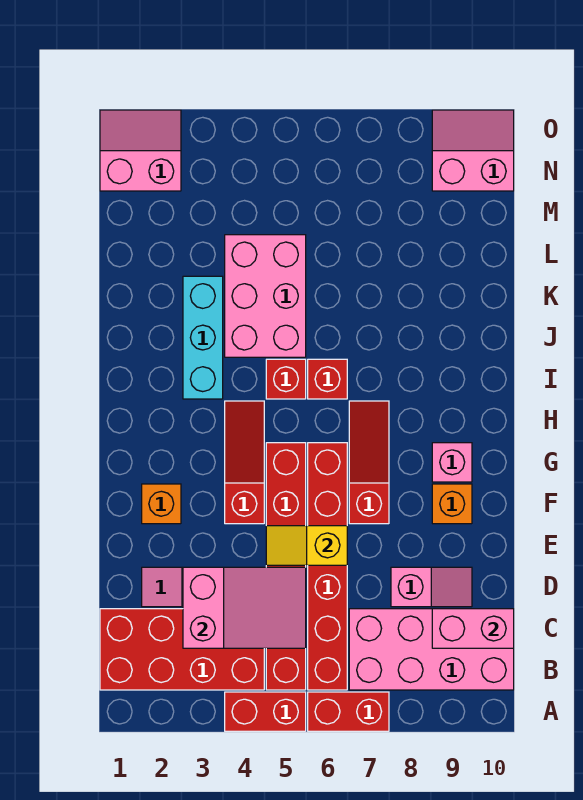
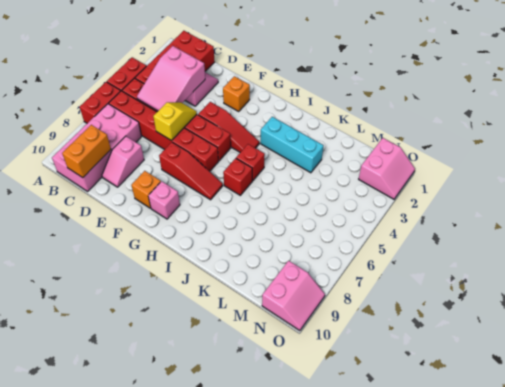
pink 1x2 brick [432,609,514,648] -> orange 1x2 brick [62,125,111,178]
pink 2x3 brick [225,235,306,357] -> none

